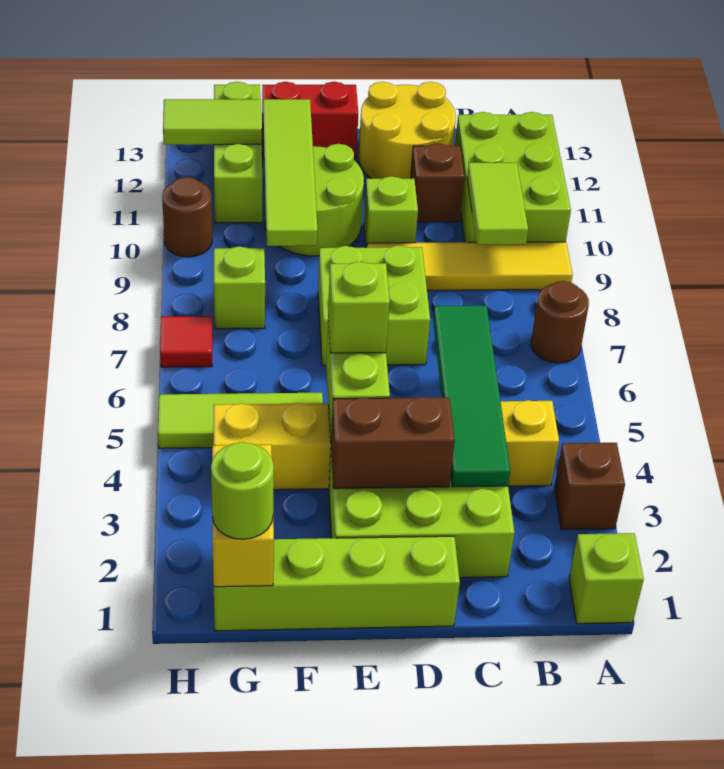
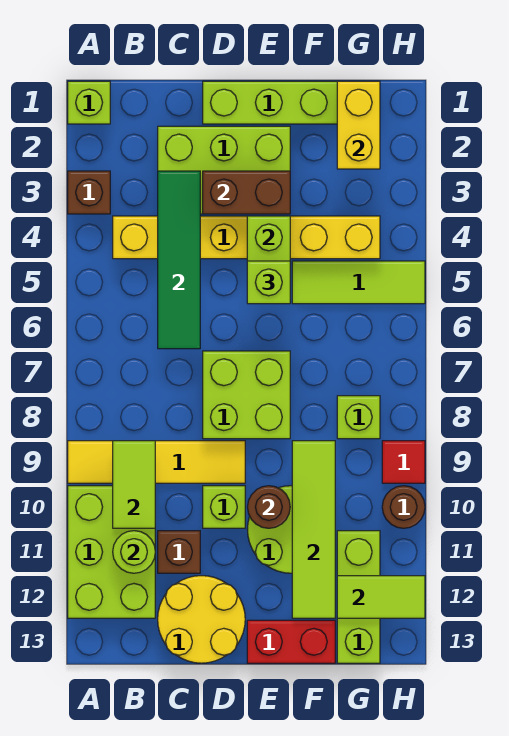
brown 1x1 round brick [531,281,589,363] -> brown 1x1 round brick moved to [248,486,290,528]
lime 1x1 round brick [211,442,274,539] -> lime 1x1 round brick moved to [113,531,155,573]
red 1x1 tile [160,316,212,367] -> red 1x1 tile moved to [382,441,425,483]

